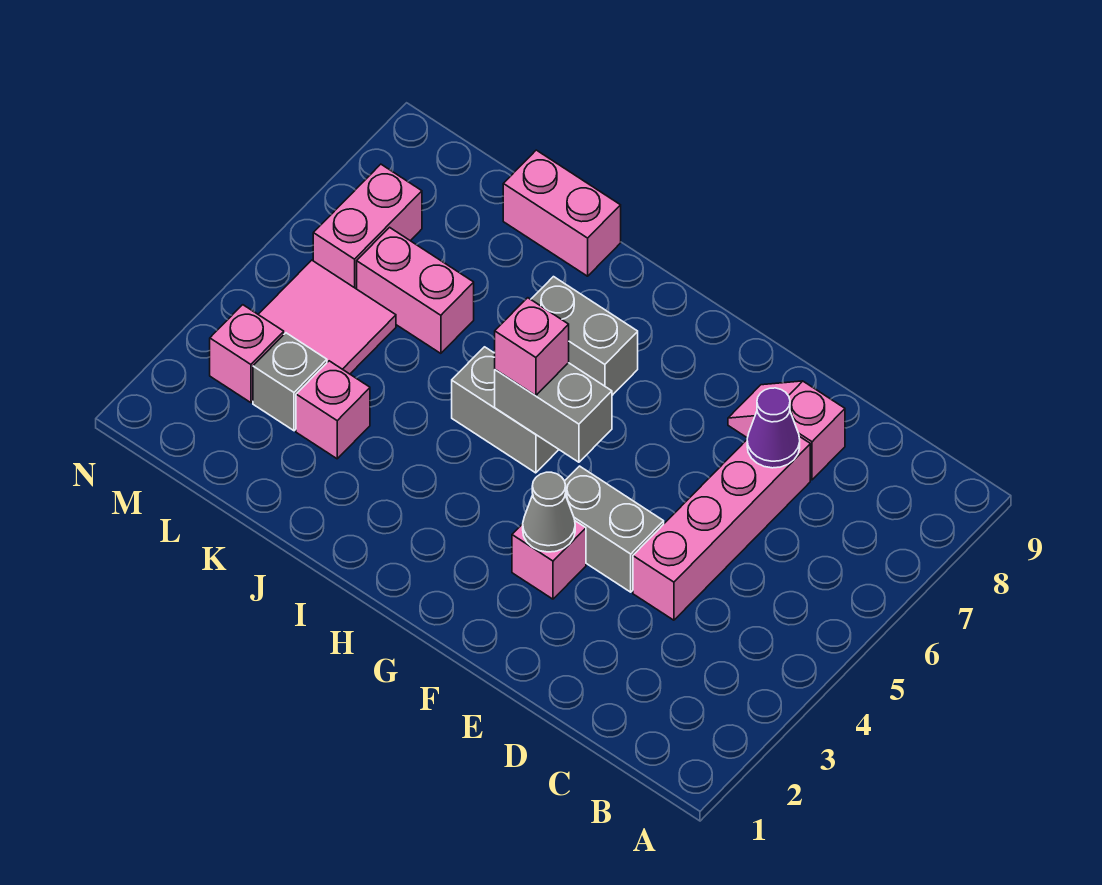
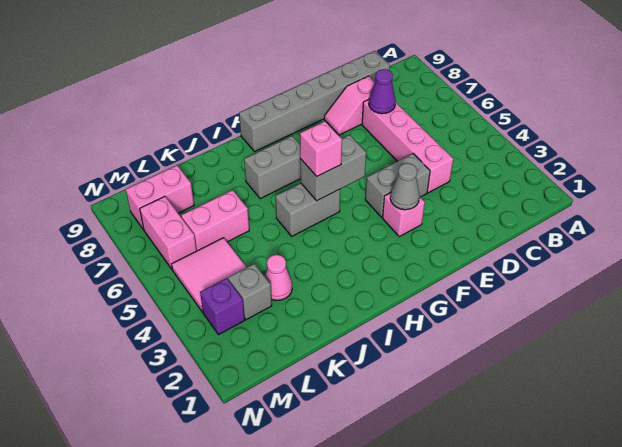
none -> grey 1x6 brick [239,51,390,151]
pink 1x2 brick [503,150,621,276] -> pink 1x2 brick moved to [126,165,194,230]
pink 1x1 brick [296,361,370,459] -> pink 1x1 cone [265,255,292,300]
pink 1x1 brick [210,305,284,403] -> purple 1x1 brick [200,278,245,335]

